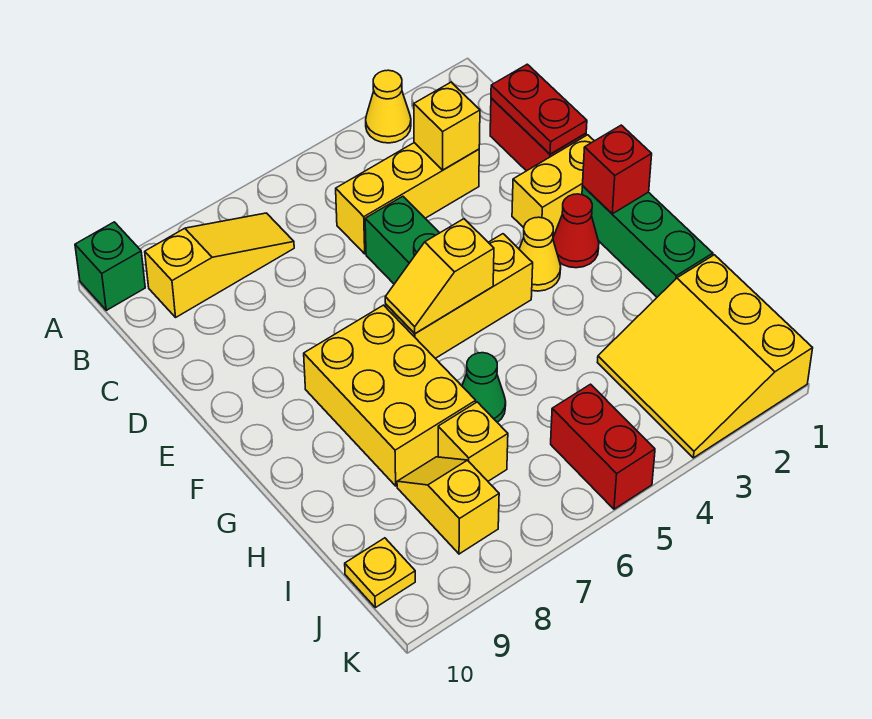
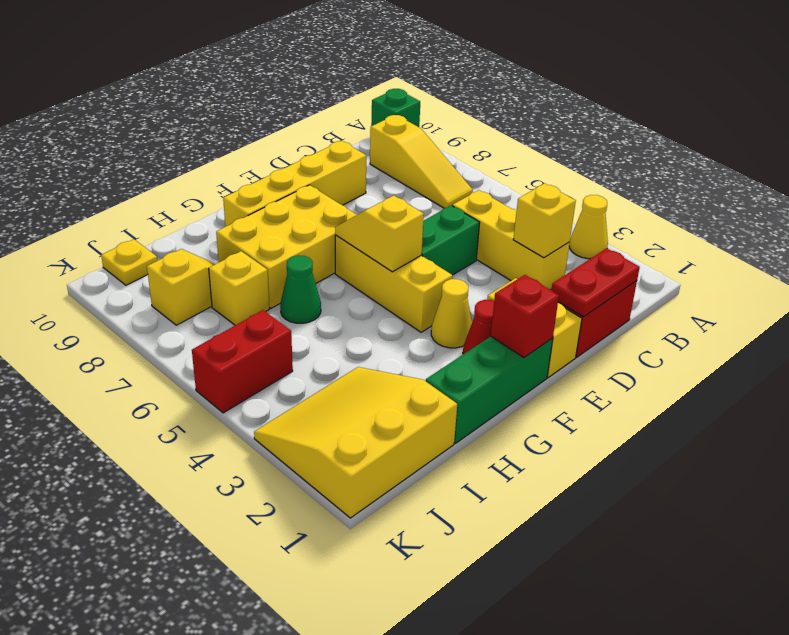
none -> yellow 1x4 brick [223,141,366,227]

